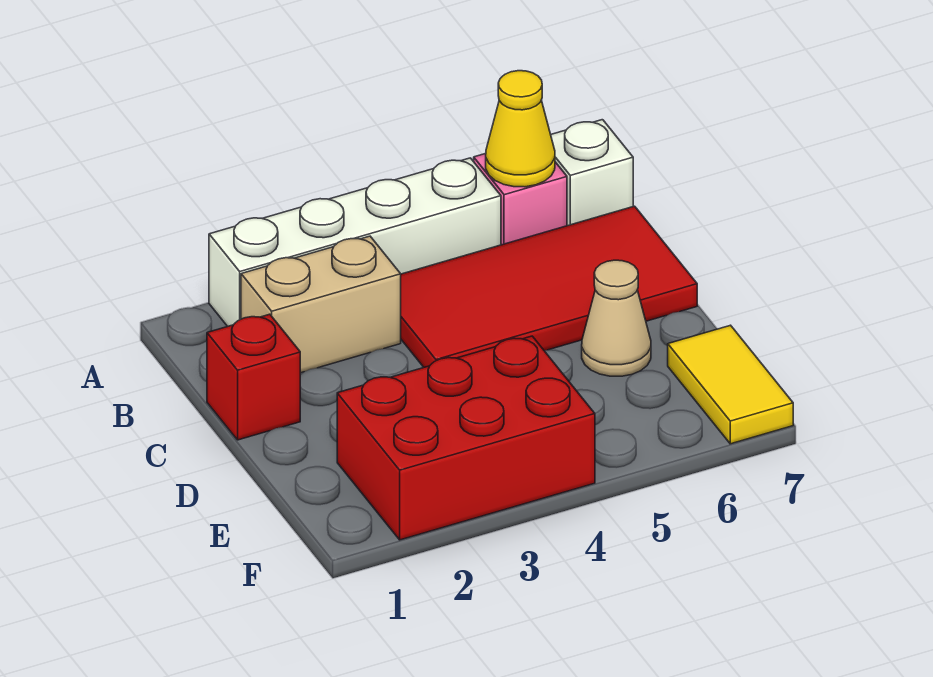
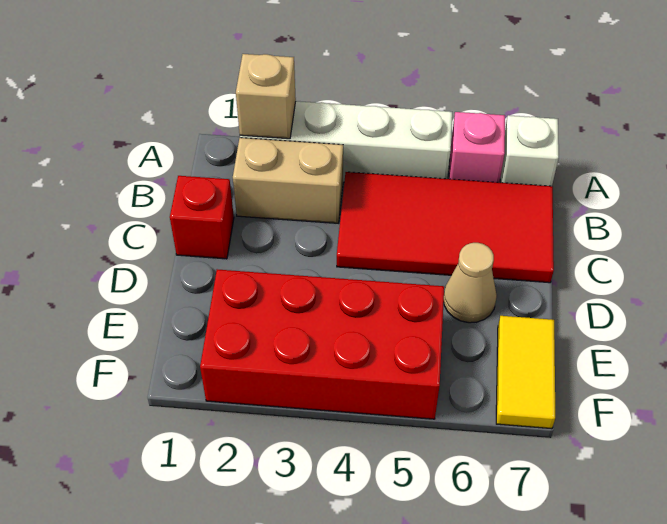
none -> tan 1x1 brick [236,54,296,139]
yellow 1x1 cone [486,71,555,187] -> none
red 2x3 brick [337,336,595,540] -> red 2x4 brick [200,269,444,419]

